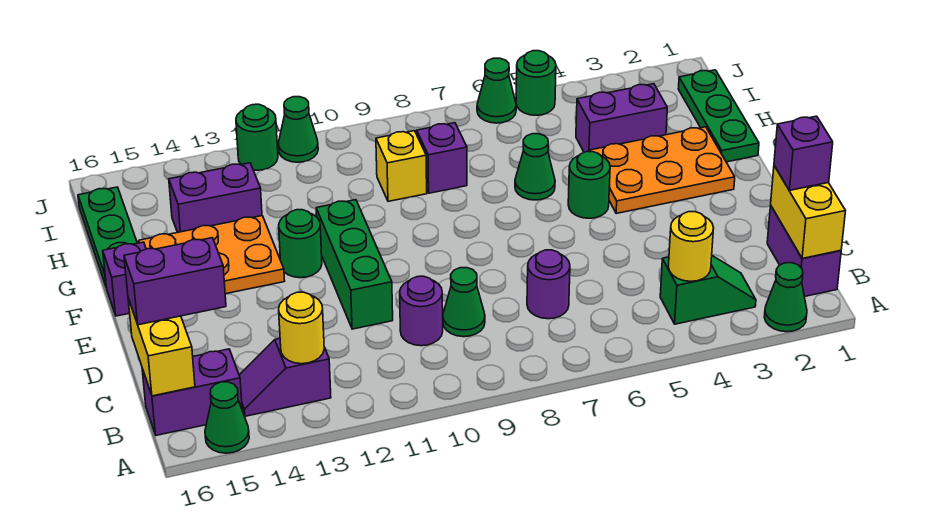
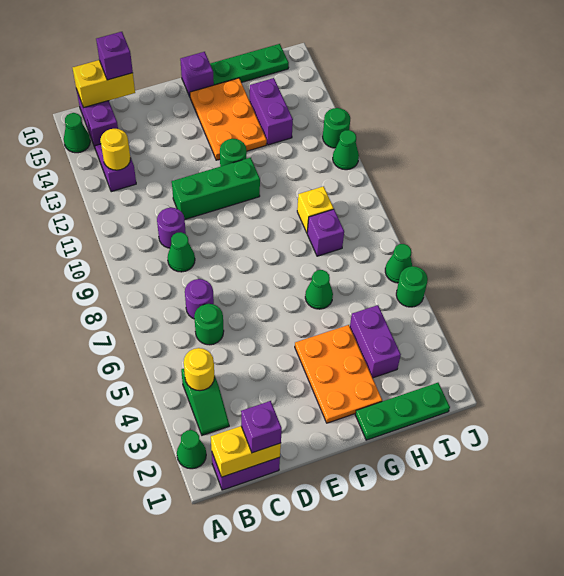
purple 1x2 brick [124,238,226,325] -> purple 1x1 brick [96,32,133,80]
green 1x1 round brick [568,152,610,218] -> green 1x1 round brick moved to [194,304,224,345]

